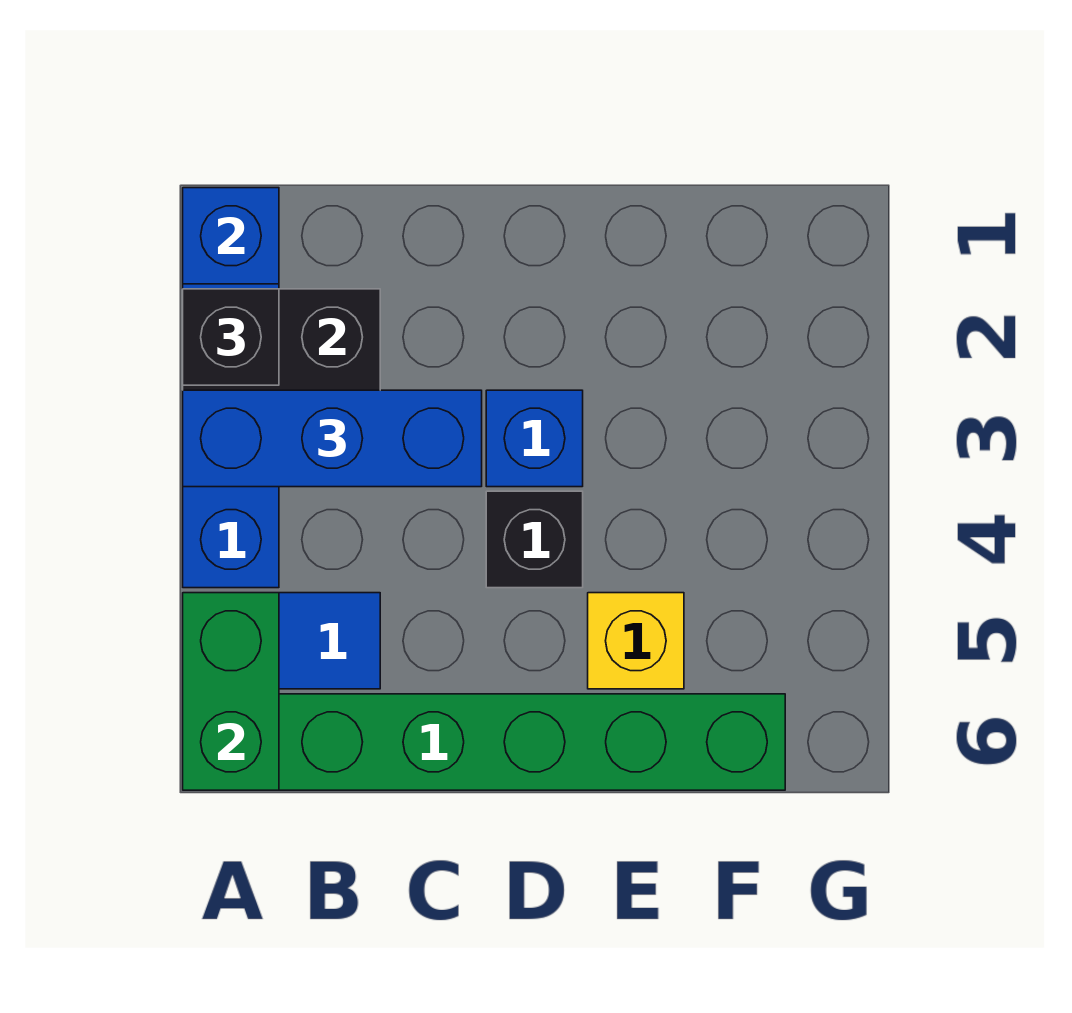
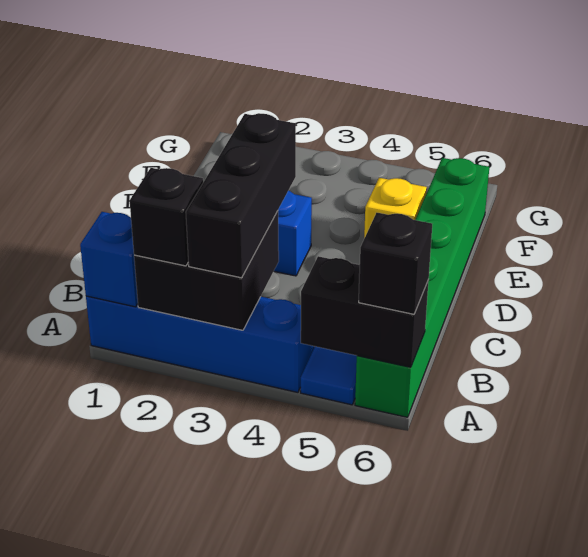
blue 1x3 brick [183,390,482,487] -> black 1x3 brick [186,114,296,278]
green 1x2 brick [183,593,279,790] -> black 1x2 brick [301,256,429,367]
black 1x1 brick [486,491,583,588] -> black 1x1 brick moved to [359,213,432,314]

